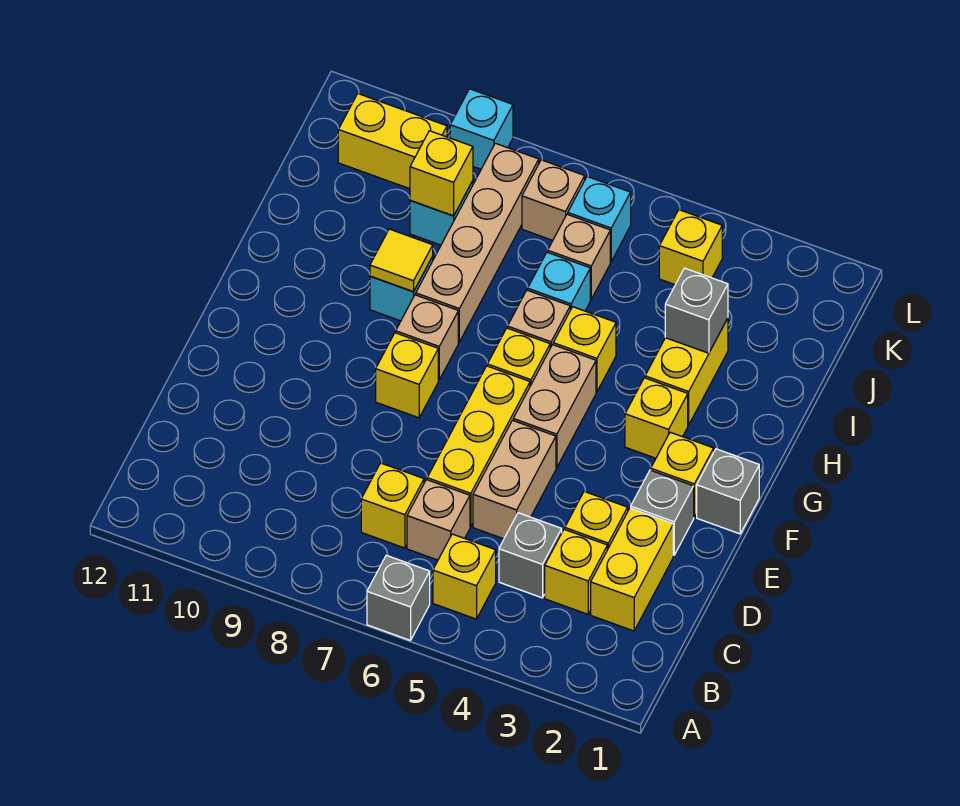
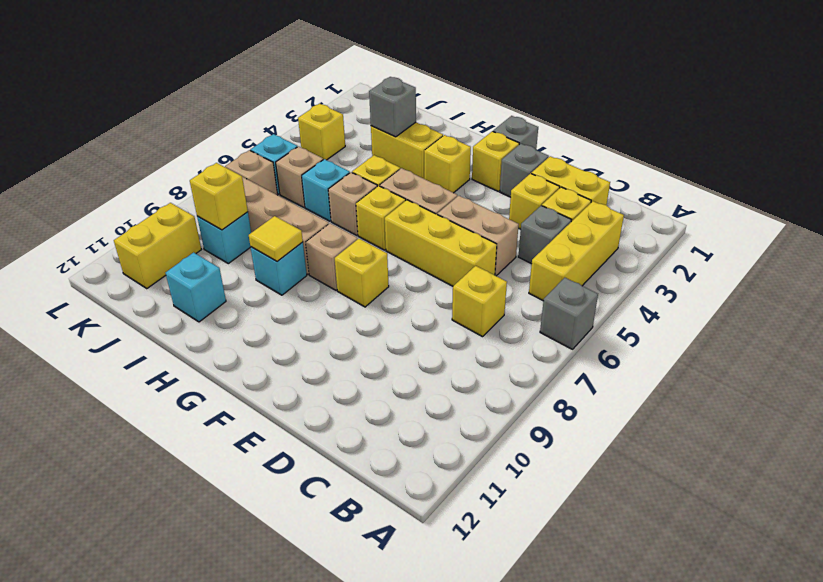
yellow 1x1 brick [433,534,496,619] -> yellow 1x3 brick [529,201,624,301]
tan 1x1 brick [407,480,470,560] -> none
cyan 1x1 brick [450,89,513,169] -> cyan 1x1 brick moved to [166,253,226,322]

